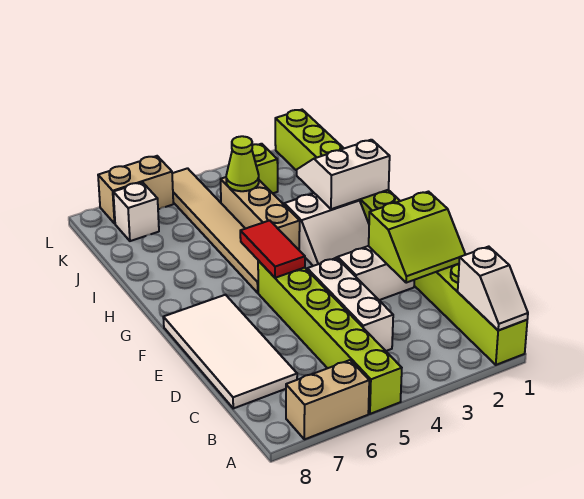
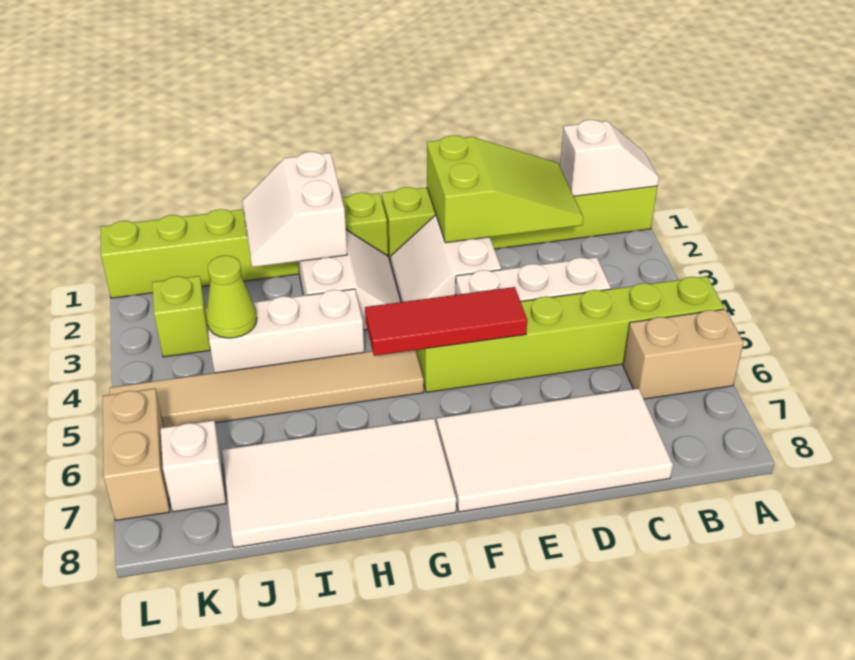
tan 1x2 brick [286,360,369,439] -> tan 1x2 brick turned to [623,309,744,399]
lime 2x2 slope [369,192,465,283] -> lime 2x3 slope [427,135,583,243]
red 1x2 tile [240,220,305,278] -> red 1x3 tile [365,287,527,356]
none -> white 2x4 tile [222,418,456,548]
tan 1x3 brick [221,177,300,250] -> white 1x3 brick [206,289,364,373]

